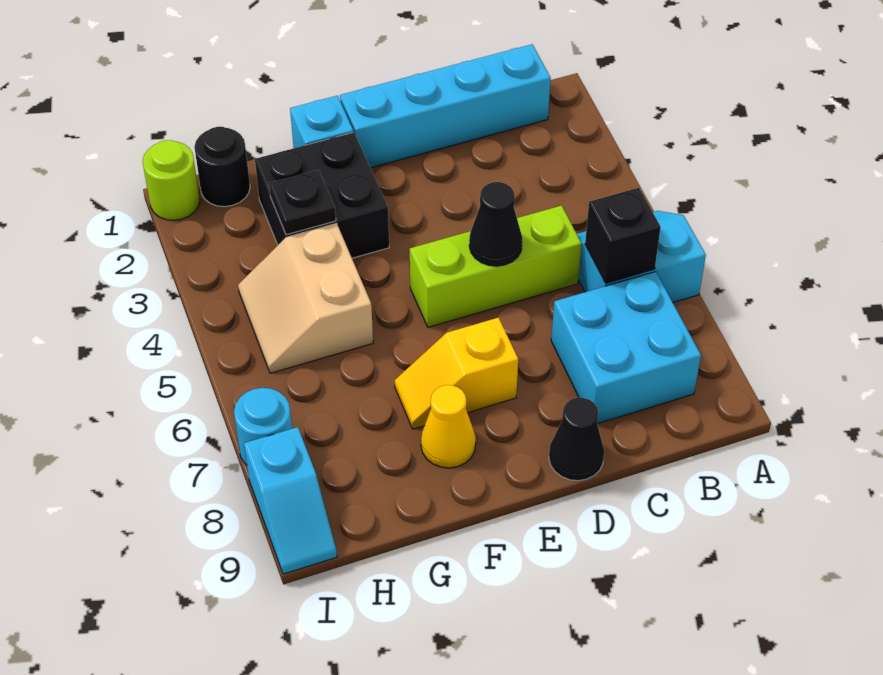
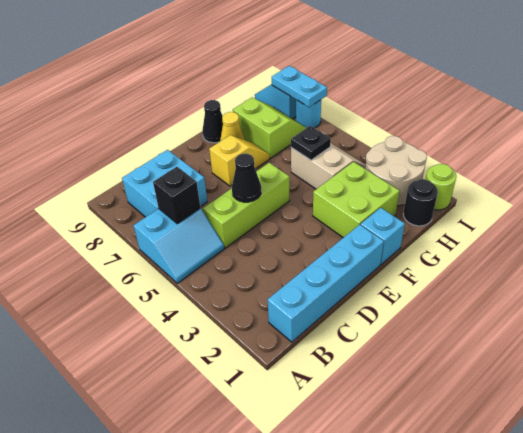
black 1x1 cone [549,398,604,481] -> black 1x1 cone moved to [202,100,223,143]
black 2x2 brick [255,132,389,258] -> lime 2x2 brick [313,162,399,238]
black 1x1 plate [269,170,336,235] -> black 1x1 plate moved to [291,126,331,160]
none -> lime 2x2 slope [233,98,306,158]
none -> tan 2x2 round brick [365,136,427,206]
none -> cyan 1x2 plate [272,66,327,107]

